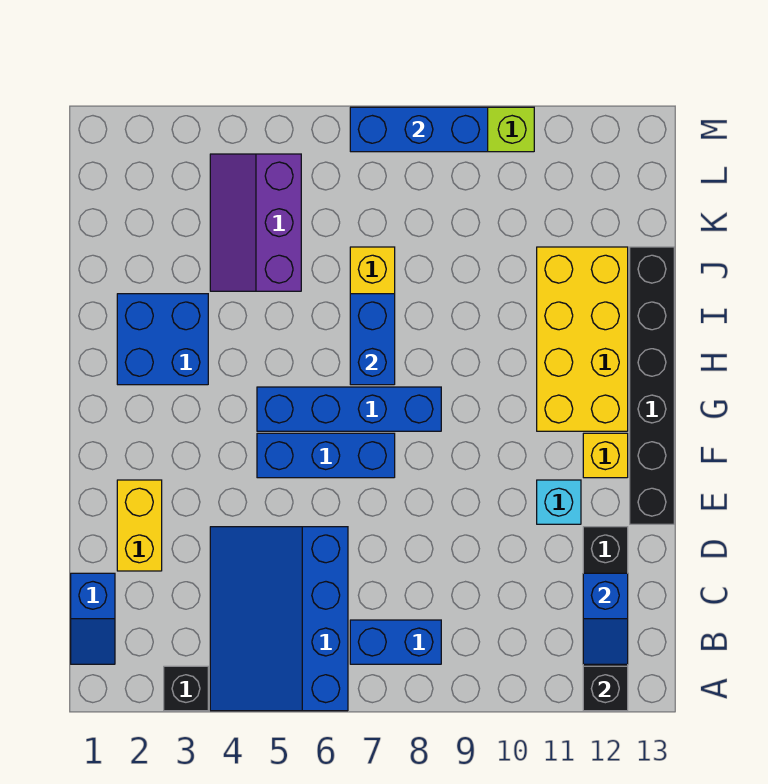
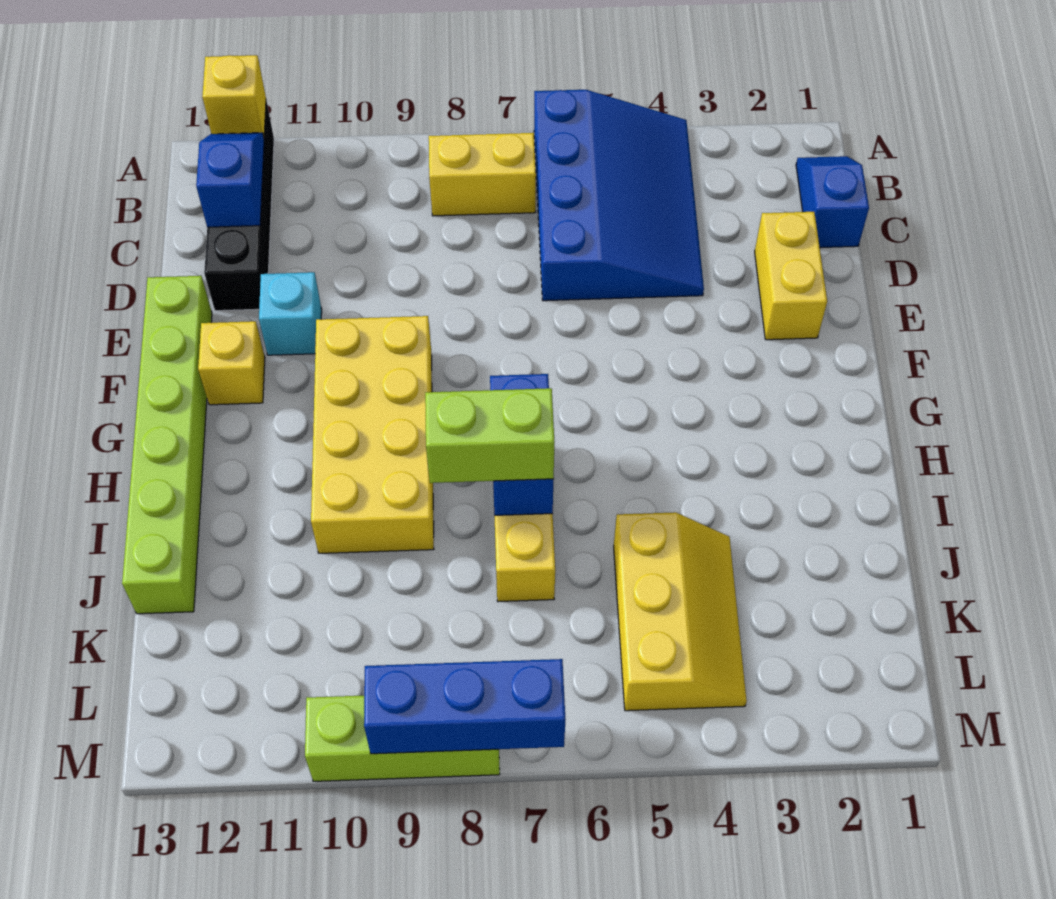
black 1x1 brick [164,666,208,711] -> none
black 1x1 brick [583,666,628,711] -> yellow 1x1 brick [202,55,266,137]
blue 1x2 brick [350,620,441,664] -> yellow 1x2 brick [429,133,536,216]
black 1x6 brick [630,247,674,524] -> lime 1x6 brick [122,276,212,614]
blue 1x3 brick [257,433,395,478] -> none
blue 1x4 brick [257,387,441,431] -> none
yellow 2x4 brick [537,247,628,431] -> yellow 2x4 brick moved to [311,316,434,553]
blue 2x2 brick [117,294,208,385] -> none
none -> lime 1x2 brick [425,388,555,483]
purple 2x3 slope [210,154,301,291] -> yellow 2x3 slope [614,512,747,711]

